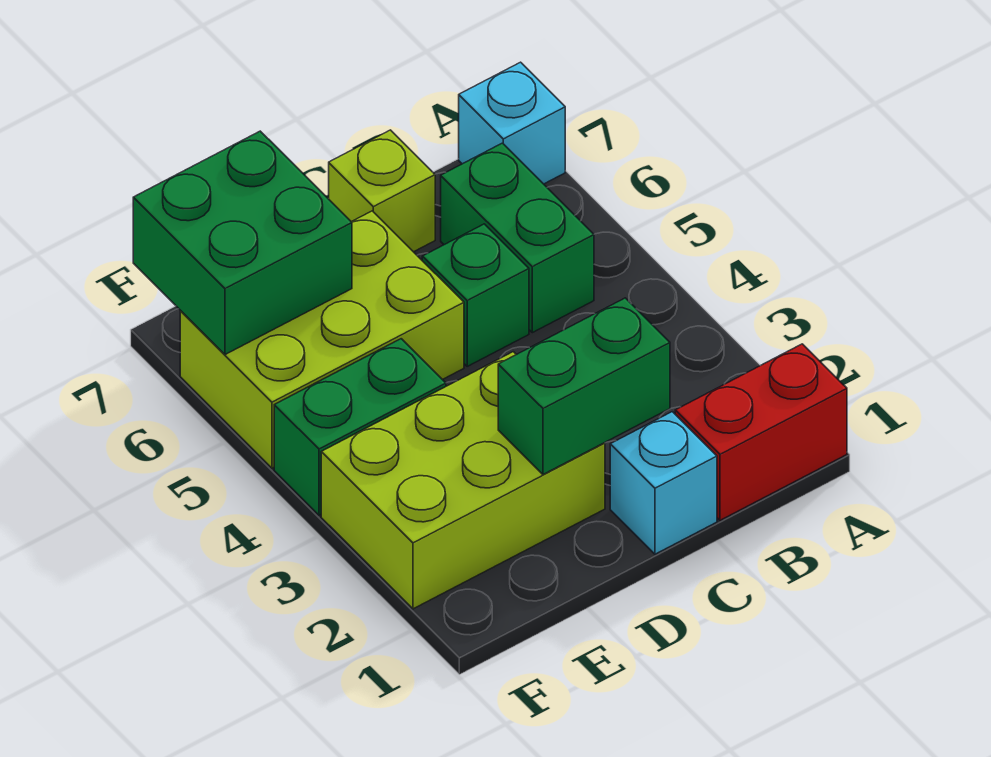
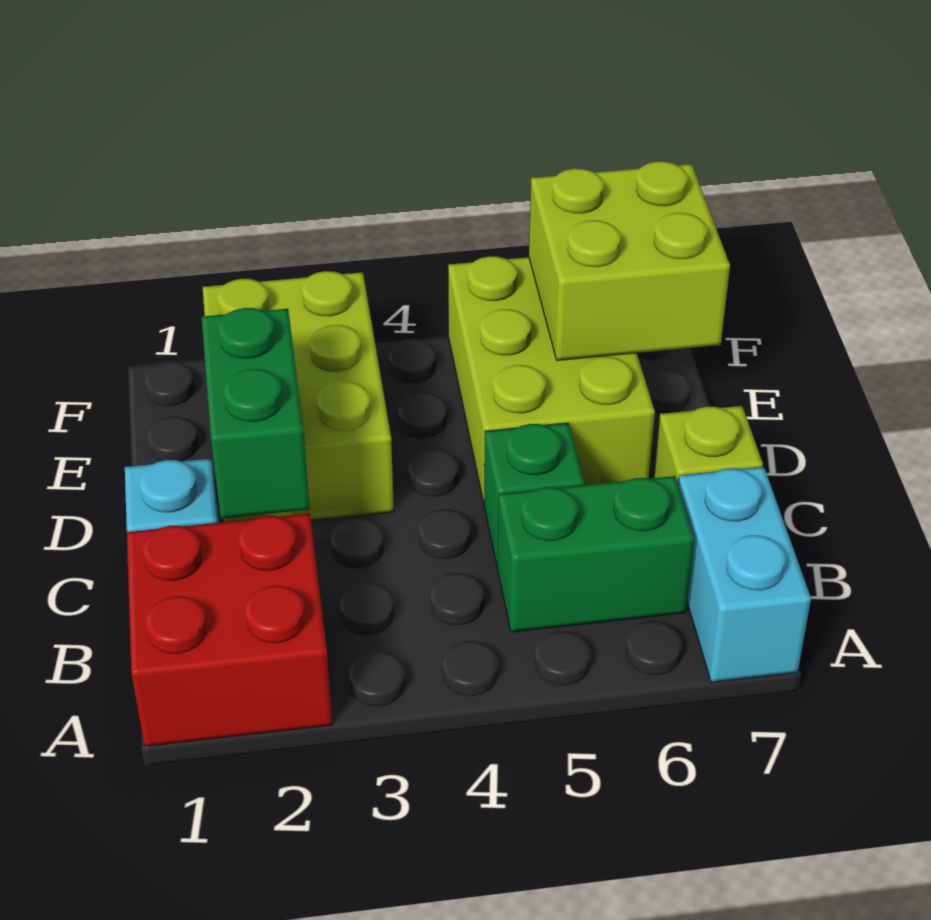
red 1x2 brick [675,344,847,520] -> red 2x2 brick [127,513,332,746]
cyan 1x1 brick [459,62,565,184] -> cyan 1x2 brick [678,467,811,682]
green 1x2 brick [274,339,446,515] -> none
green 2x2 brick [133,131,352,355] -> lime 2x2 brick [529,161,730,360]

